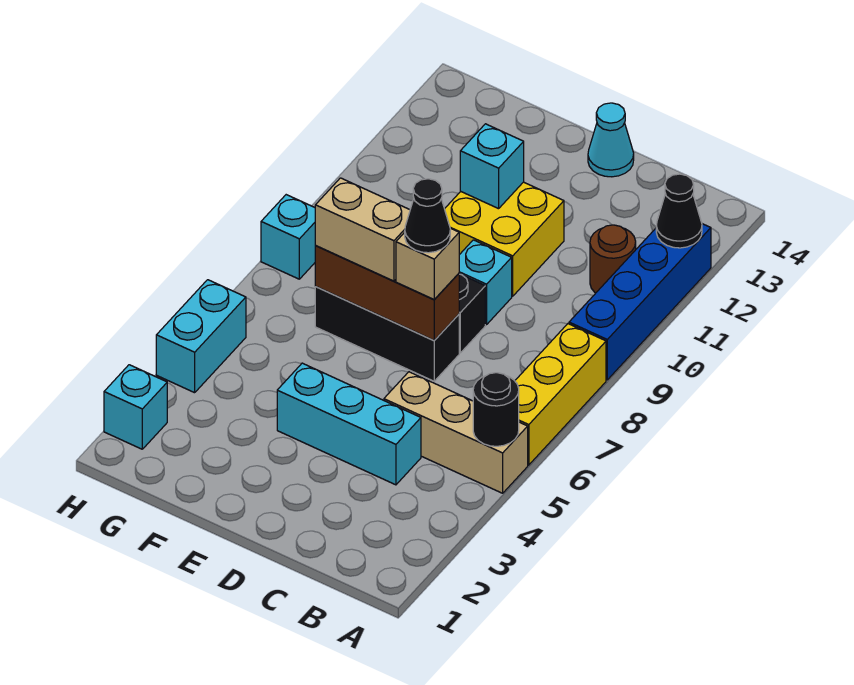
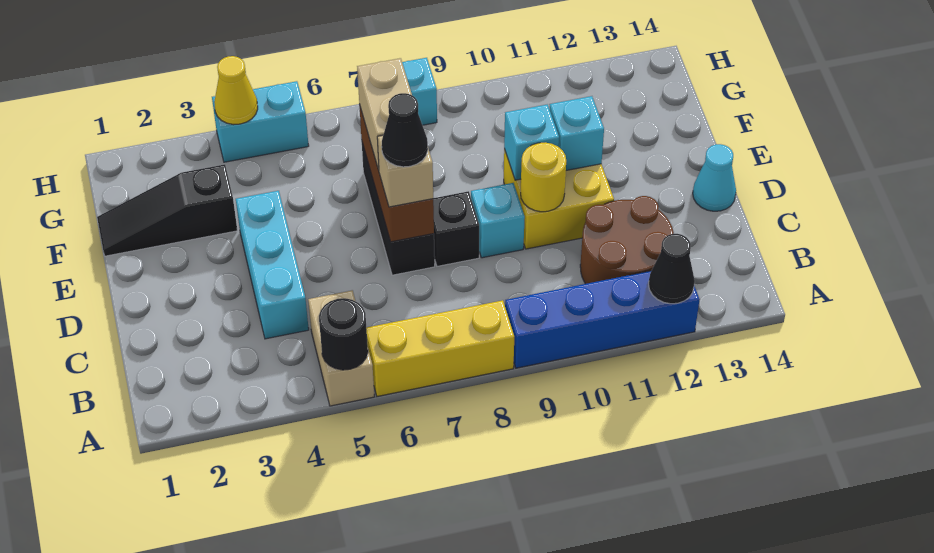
tan 1x3 brick [384,372,528,493] -> tan 1x2 brick [308,290,374,406]
brown 1x1 round brick [590,225,636,293] -> brown 2x2 round brick [580,196,674,284]
none -> yellow 1x1 round brick [521,142,566,212]
none -> black 1x3 slope [97,164,237,256]
cyan 1x1 brick [104,365,167,449] -> cyan 1x1 brick moved to [504,104,559,180]
none -> yellow 1x1 cone [214,56,258,125]

